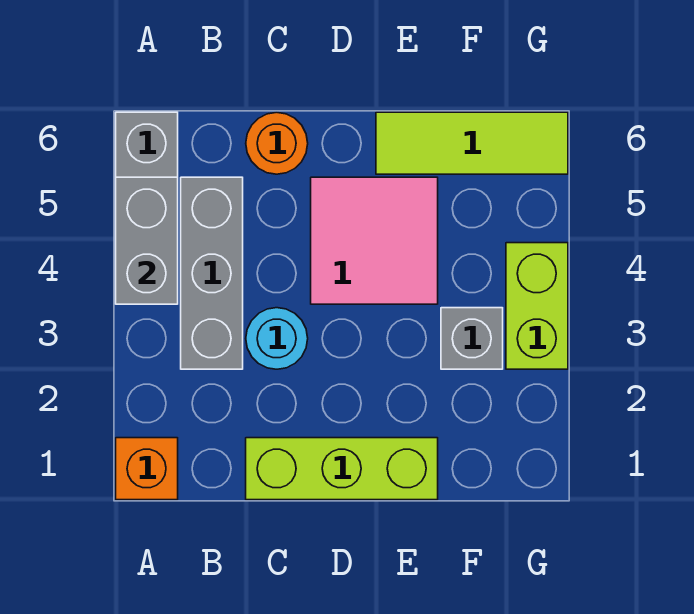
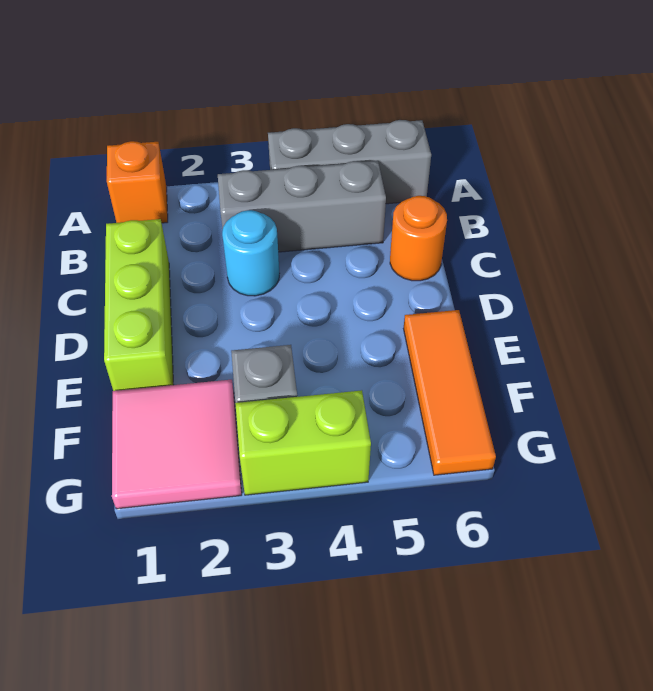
grey 1x2 brick [116,177,178,304] -> none
pink 2x2 tile [311,177,438,304] -> pink 2x2 tile moved to [112,380,242,509]
lime 1x3 tile [376,112,568,174] -> orange 1x3 tile [404,310,496,475]

